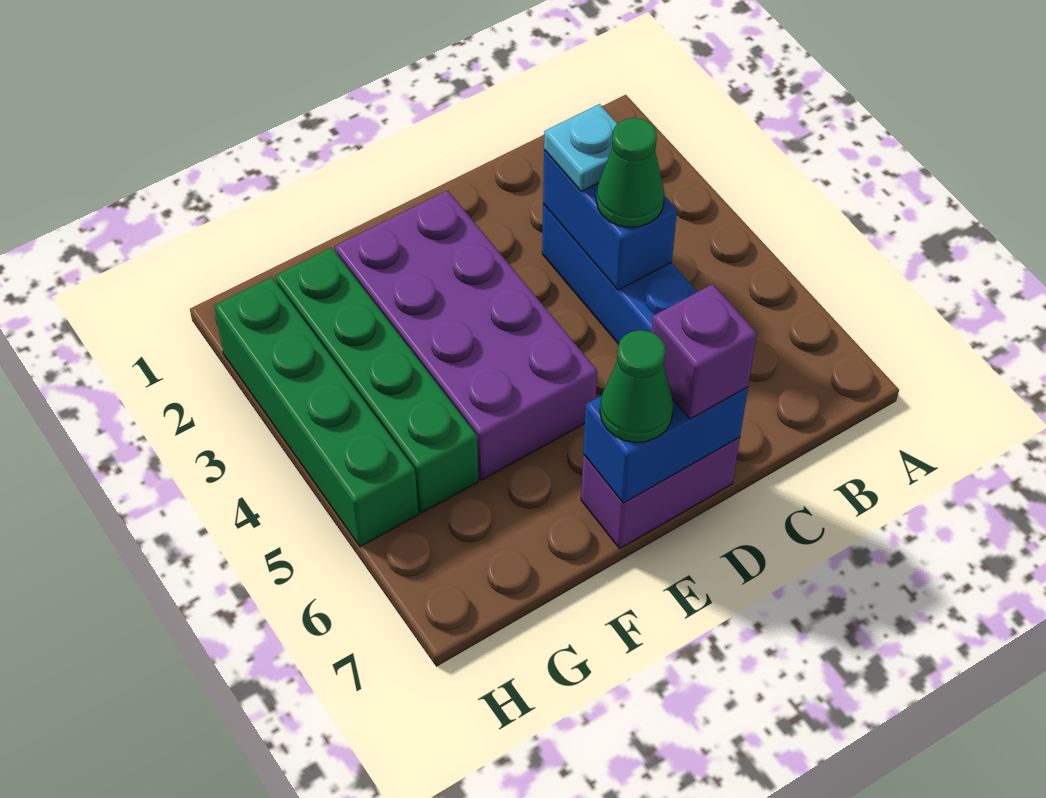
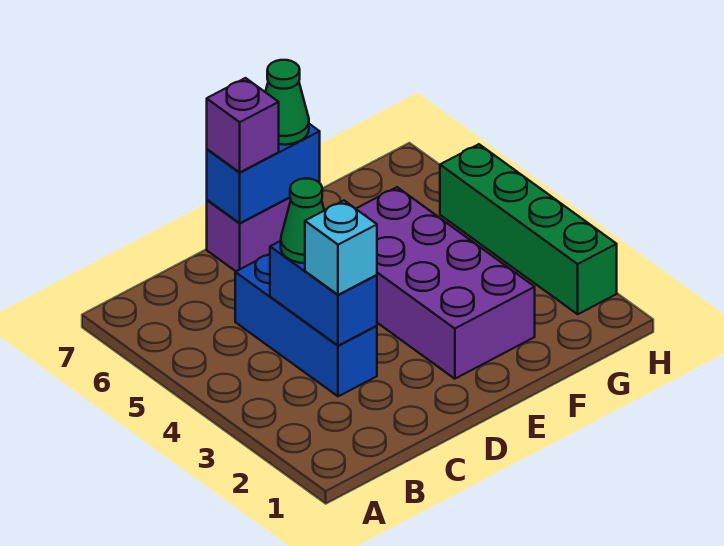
cyan 1x1 plate [544,104,617,191] -> cyan 1x1 brick [305,201,377,295]
green 1x4 brick [275,248,478,513] -> none

